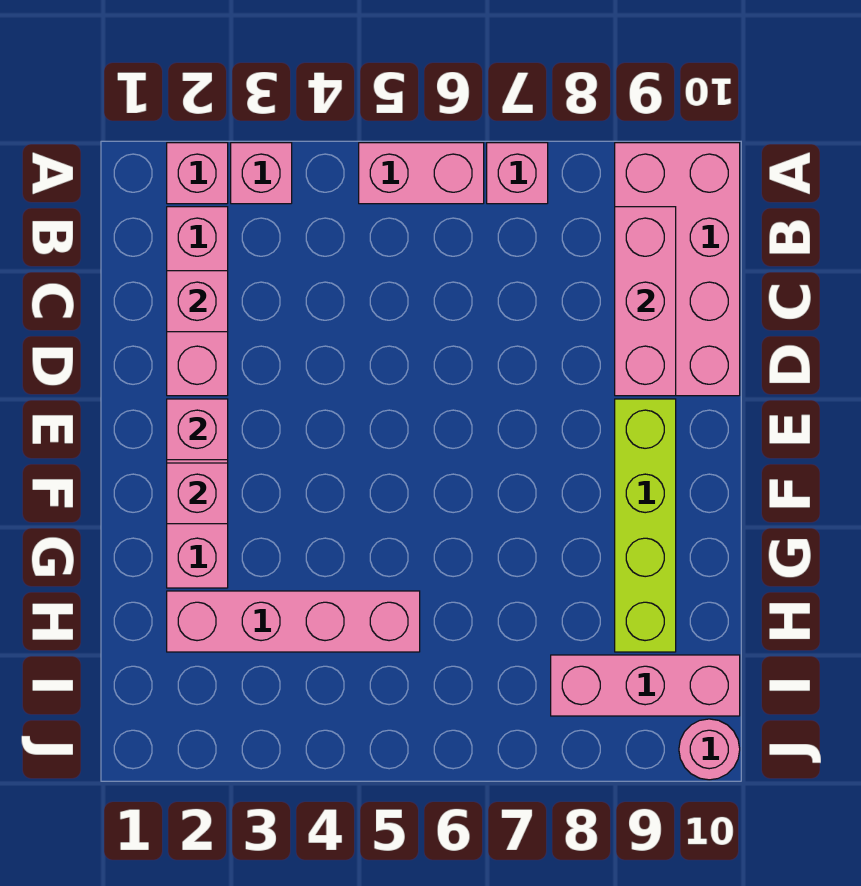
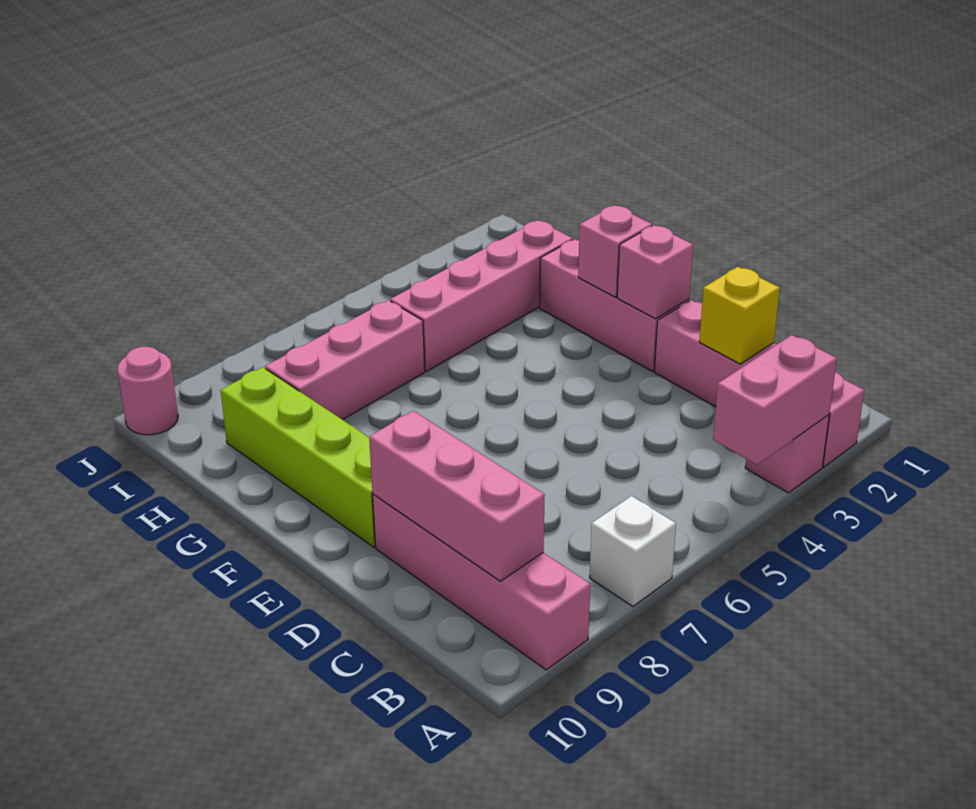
pink 1x2 brick [359,143,484,204] -> pink 1x2 brick moved to [713,335,837,465]
pink 1x1 brick [487,143,548,204] -> white 1x1 brick [590,496,676,606]
pink 2x4 brick [615,143,740,396] -> pink 1x4 brick [373,494,590,670]
pink 1x1 brick [167,271,228,332] -> yellow 1x1 brick [699,267,780,364]
pink 1x3 brick [551,655,740,716] -> pink 1x3 brick moved to [265,300,425,420]

